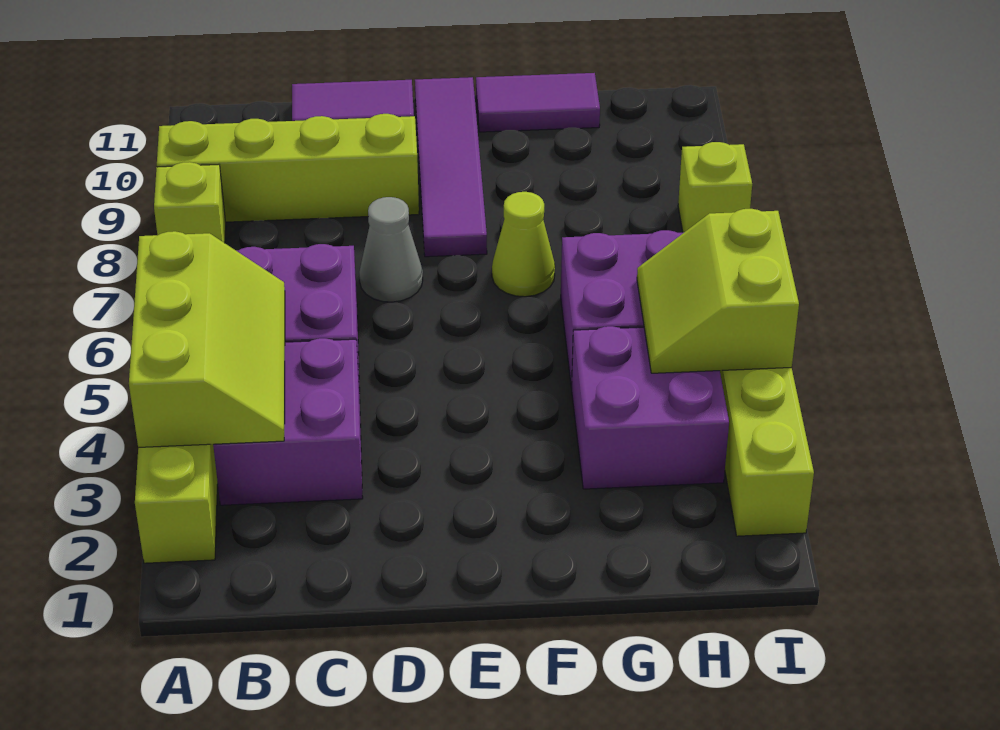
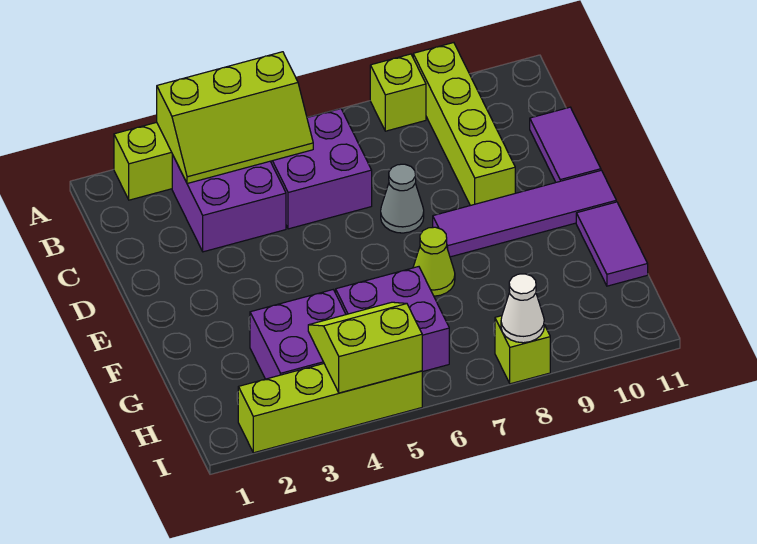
none -> white 1x1 cone [501,274,544,343]

